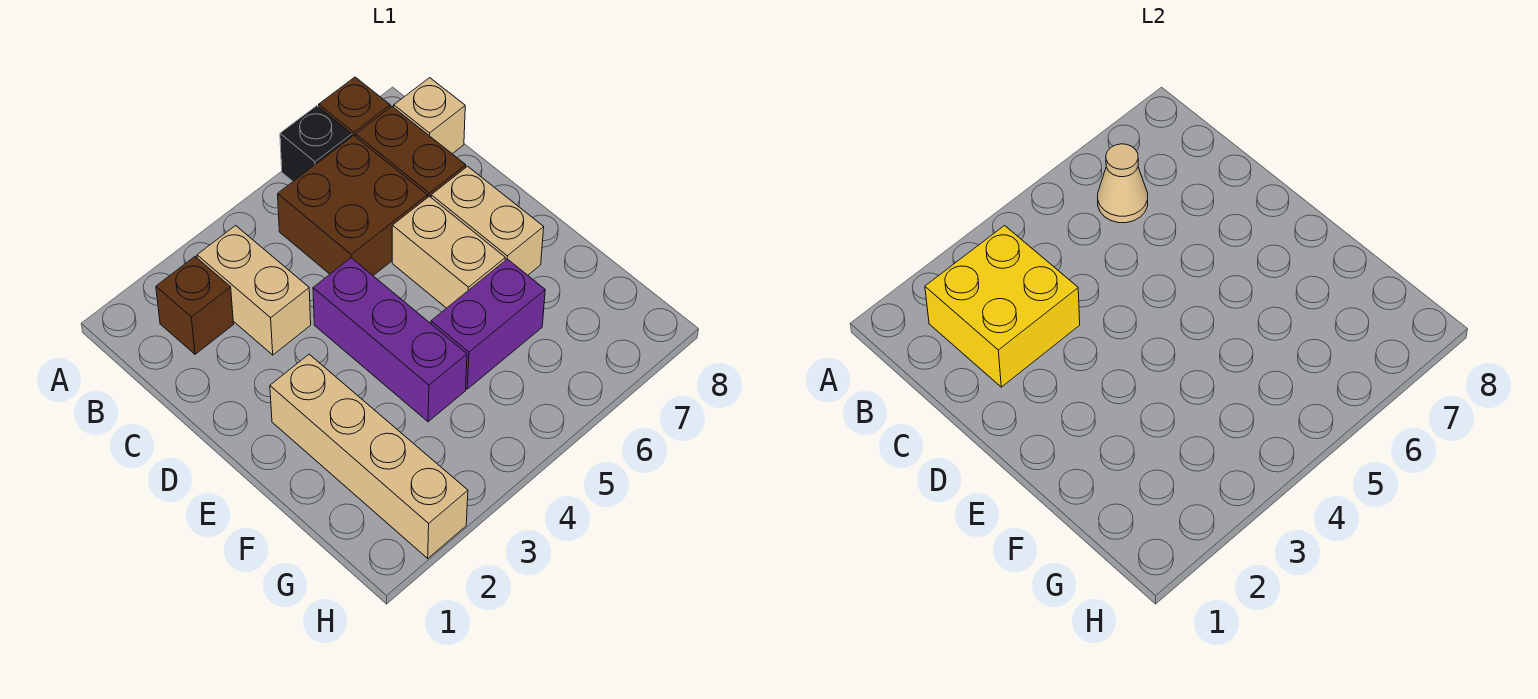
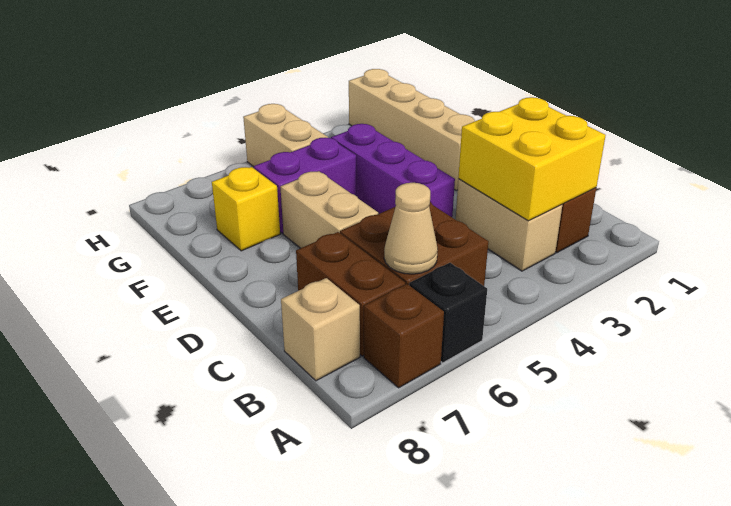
tan 1x2 brick [431,166,544,275] -> tan 1x2 brick moved to [243,104,328,167]
none -> yellow 1x1 brick [212,167,280,251]

